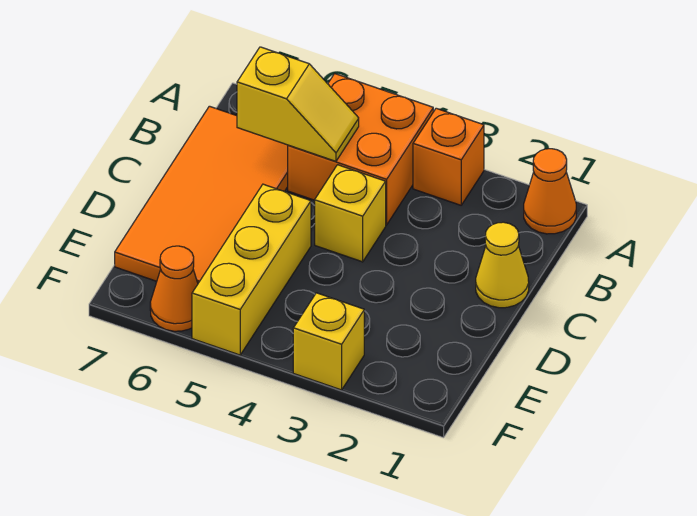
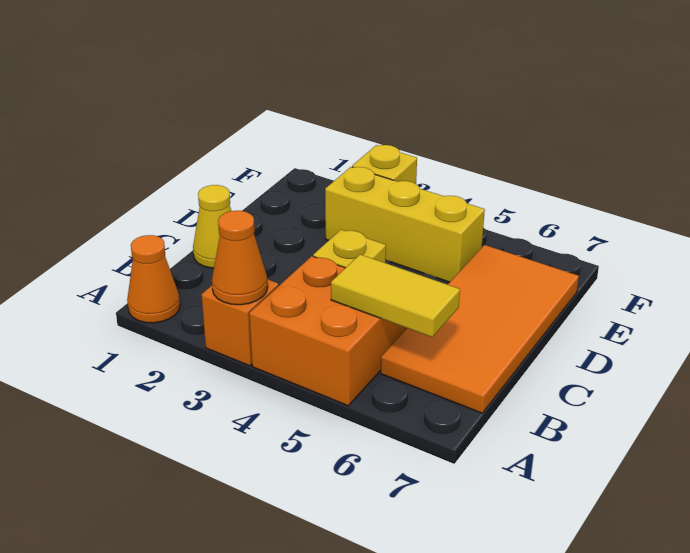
yellow 1x2 slope [237,47,359,161] -> yellow 1x2 tile [331,254,460,337]
yellow 1x3 brick [192,184,311,355] -> yellow 1x3 brick turned to [325,167,485,282]
orange 1x1 cone [150,246,198,331] -> orange 1x1 cone moved to [212,211,268,305]

